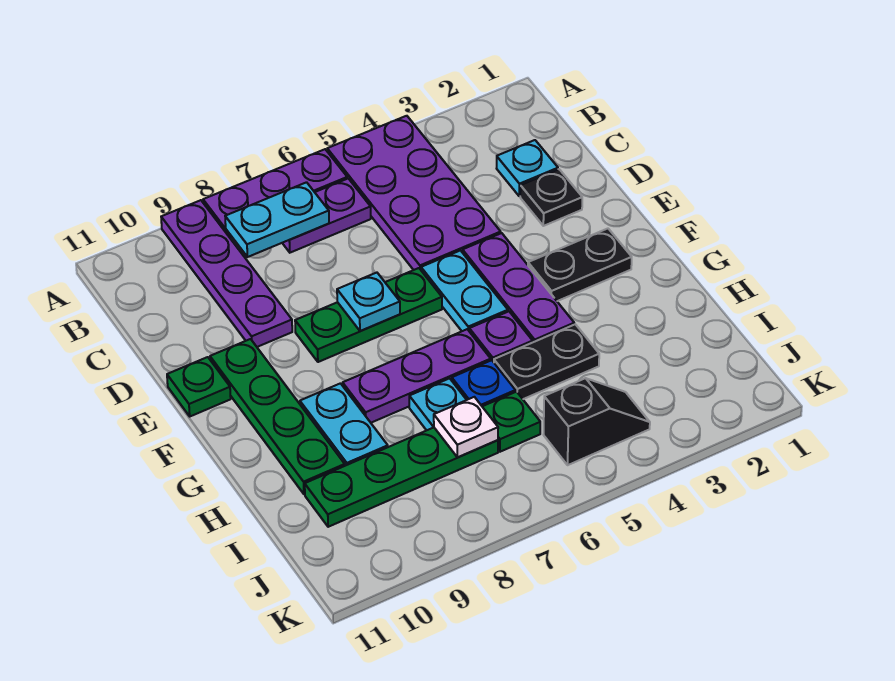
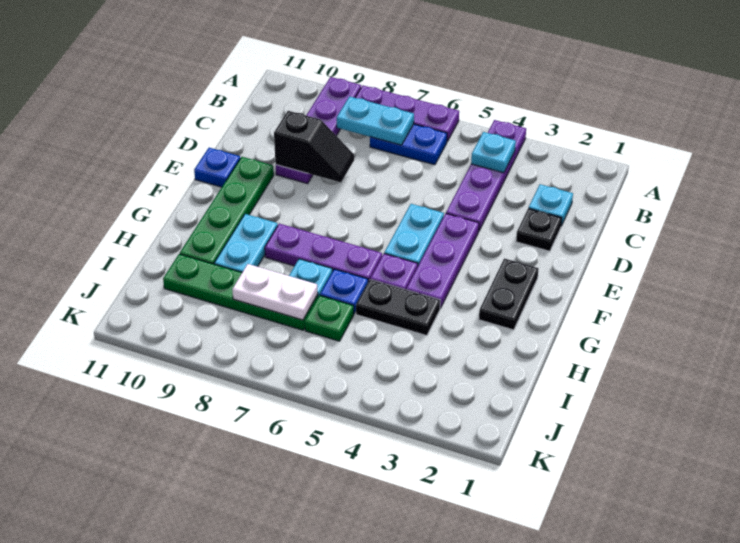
purple 2x4 plate [327,116,501,270] -> purple 1x4 plate [446,120,526,231]
purple 1x2 plate [283,179,371,253] -> blue 1x2 plate [370,124,447,165]
green 1x3 plate [295,268,442,362] -> none
cyan 1x1 plate [337,273,400,331] -> cyan 1x1 plate moved to [471,132,516,173]
green 1x1 plate [167,357,231,416] -> blue 1x1 plate [194,148,240,187]
black 1x2 plate [528,229,632,301] -> black 1x2 plate turned to [479,258,539,330]
white 1x1 plate [434,397,498,457] -> white 1x2 plate [232,264,318,320]
black 1x2 slope [543,378,650,465] -> black 1x2 slope moved to [274,111,354,182]

